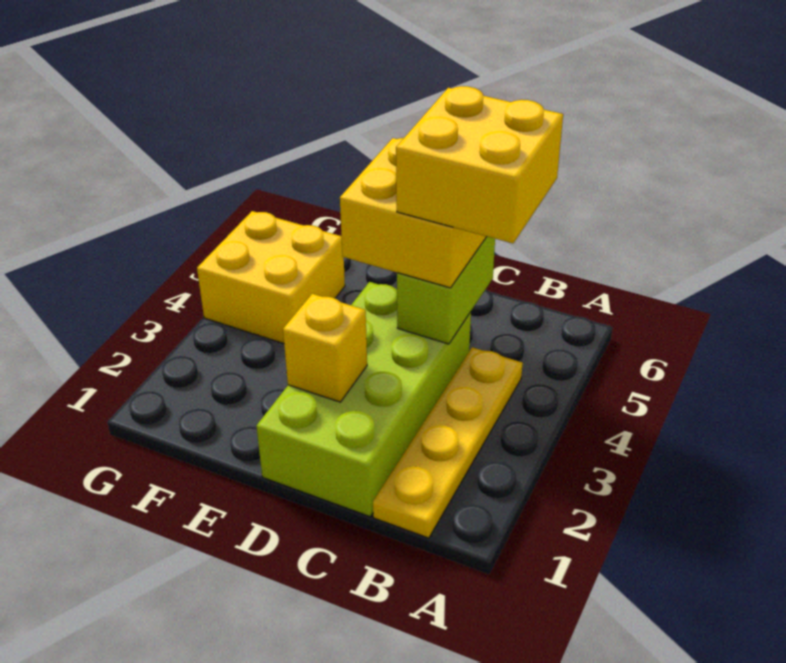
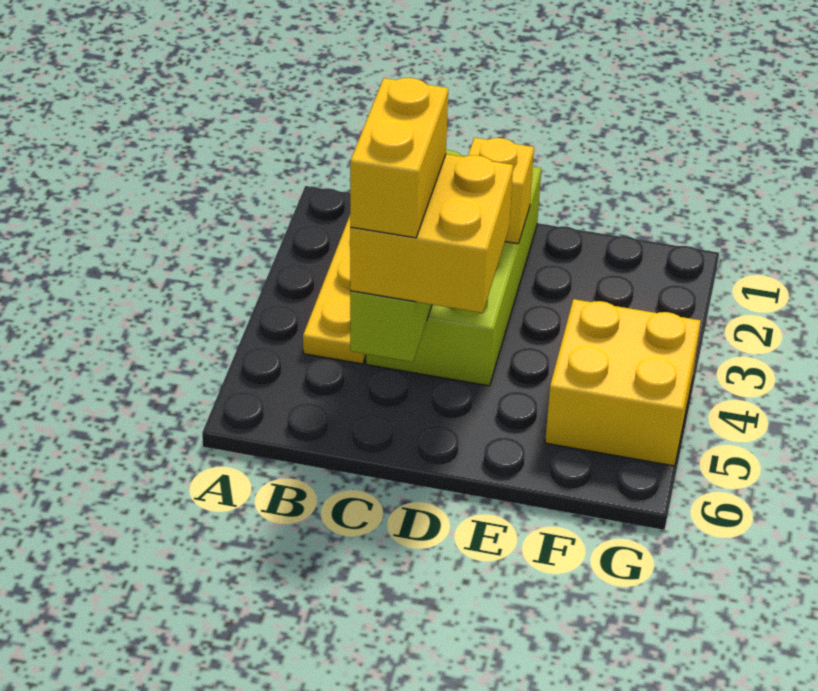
yellow 2x2 brick [396,86,563,243] -> yellow 1x2 brick [350,78,448,238]

